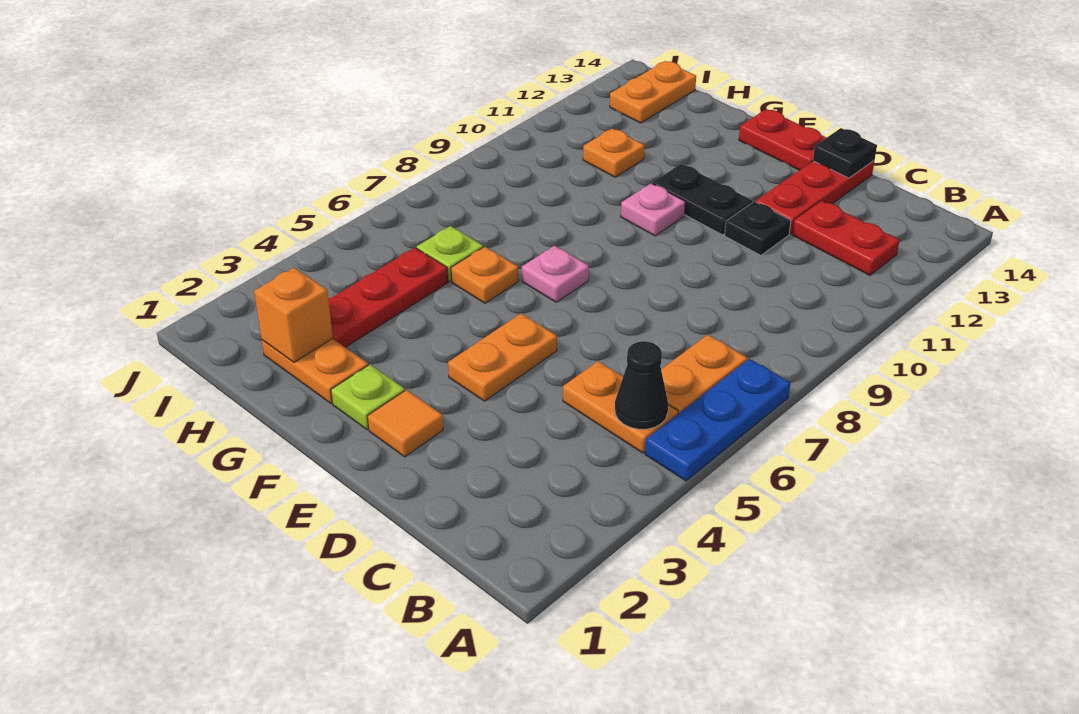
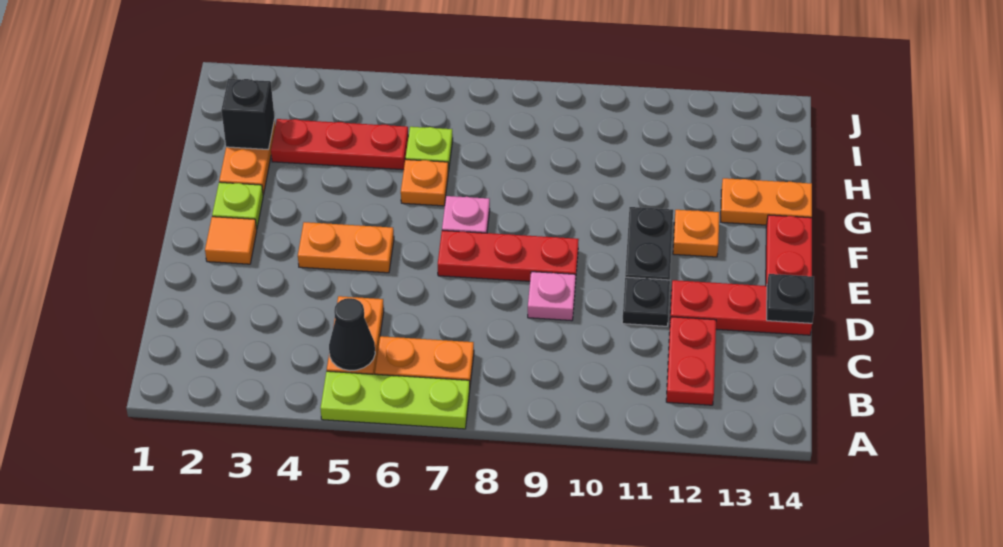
blue 1x3 plate [645,359,790,481] -> lime 1x3 plate [321,371,470,429]
none -> red 1x3 plate [438,230,579,284]
pink 1x1 plate [621,183,685,236] -> pink 1x1 plate moved to [528,272,576,321]
orange 1x1 brick [254,268,333,362] -> black 1x1 brick [221,79,275,150]
orange 1x1 plate [583,128,645,177] -> orange 1x1 plate moved to [673,210,719,257]
orange 1x2 plate [610,61,696,123] -> orange 1x2 plate moved to [721,178,812,225]

